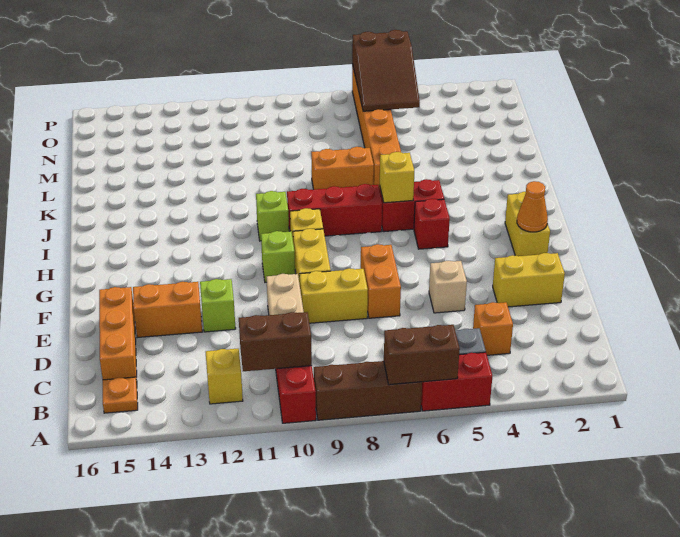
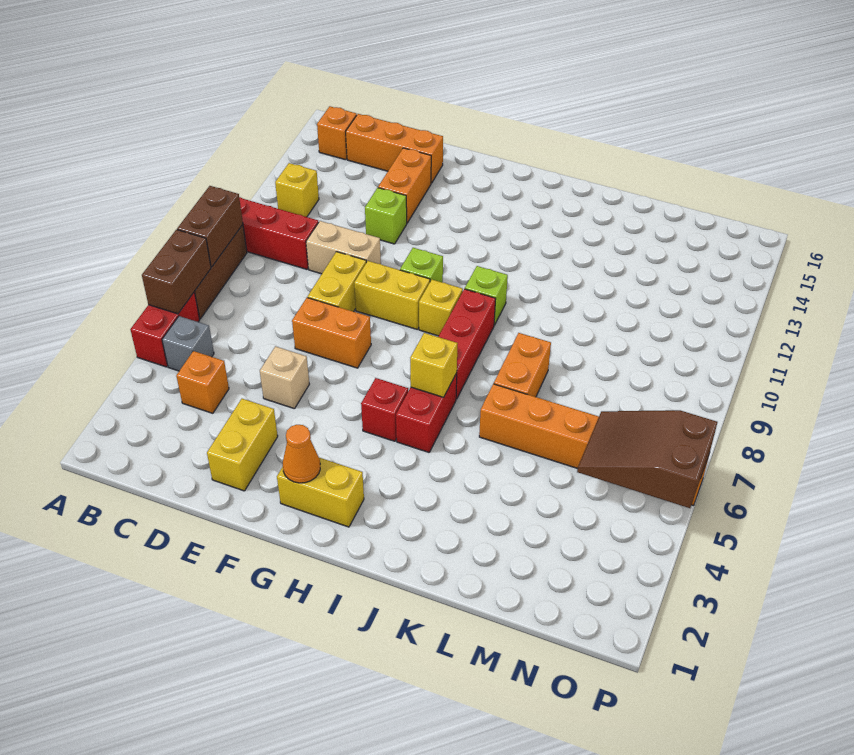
brown 1x2 brick [239,312,312,371] -> brown 1x2 brick moved to [177,186,243,267]
orange 1x1 plate [103,377,138,413] -> orange 1x1 brick [317,106,357,160]

